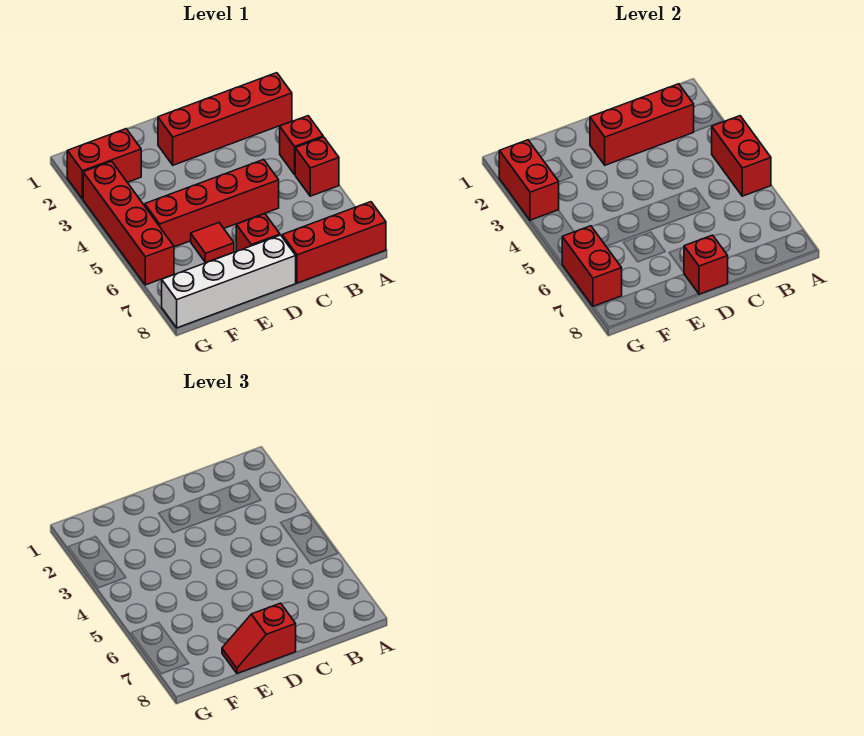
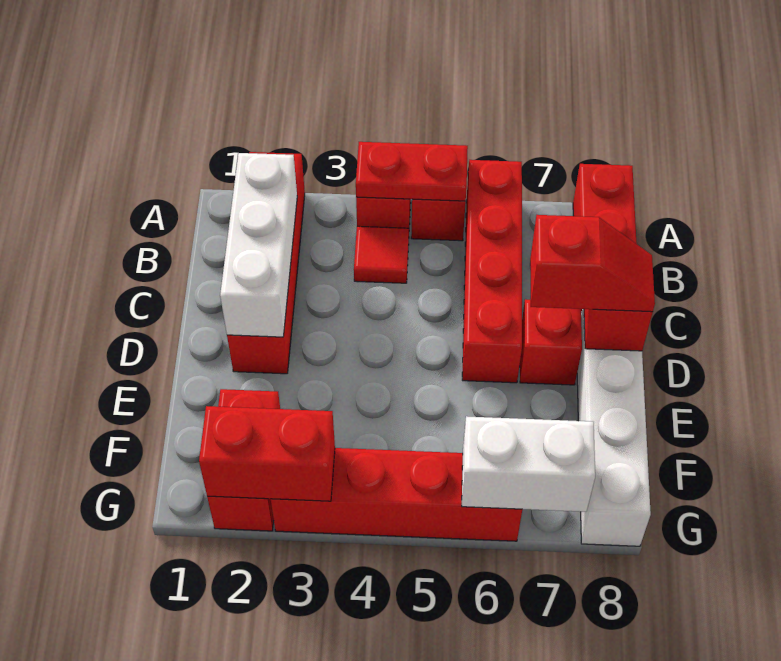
red 1x2 brick [712,116,771,196] -> red 1x2 plate [356,142,468,201]
red 1x3 brick [590,84,694,165] -> white 1x3 brick [220,153,297,337]
red 1x4 brick [144,160,279,247] -> red 1x4 brick moved to [462,160,522,383]
red 1x2 slope [222,603,296,673] -> red 1x2 slope turned to [530,215,655,312]
red 1x1 tile [191,223,234,263] -> red 1x1 tile moved to [354,226,409,283]
red 1x2 brick [562,226,622,306] -> white 1x2 brick [462,416,595,512]

